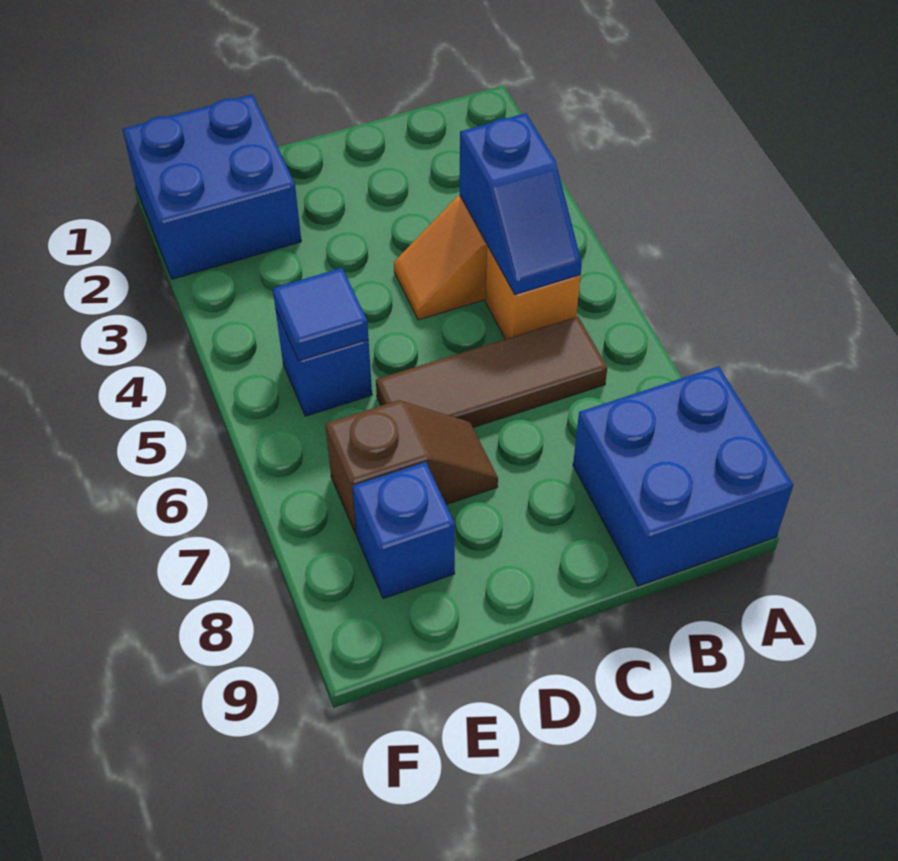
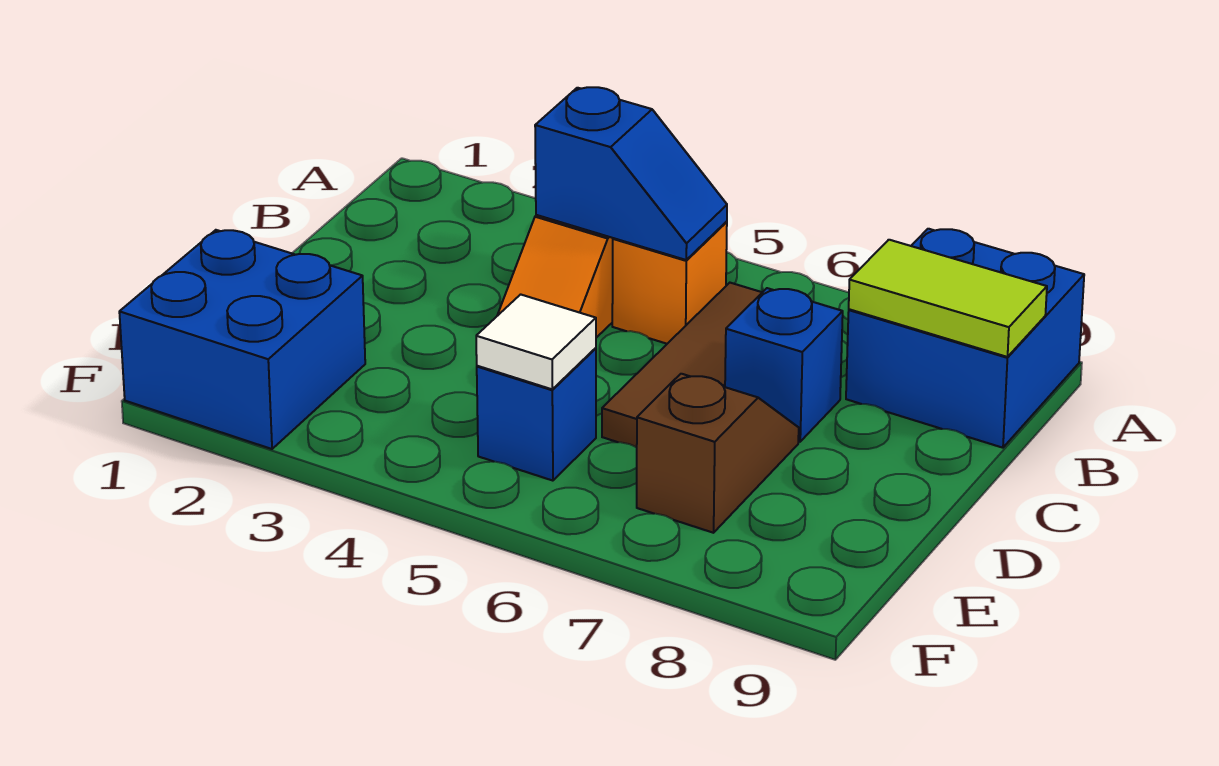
none -> lime 1x2 tile [849,240,1047,357]
blue 1x1 tile [273,268,368,361] -> white 1x1 tile [476,294,596,389]
blue 1x1 brick [352,462,455,599] -> blue 1x1 brick moved to [725,288,843,442]

